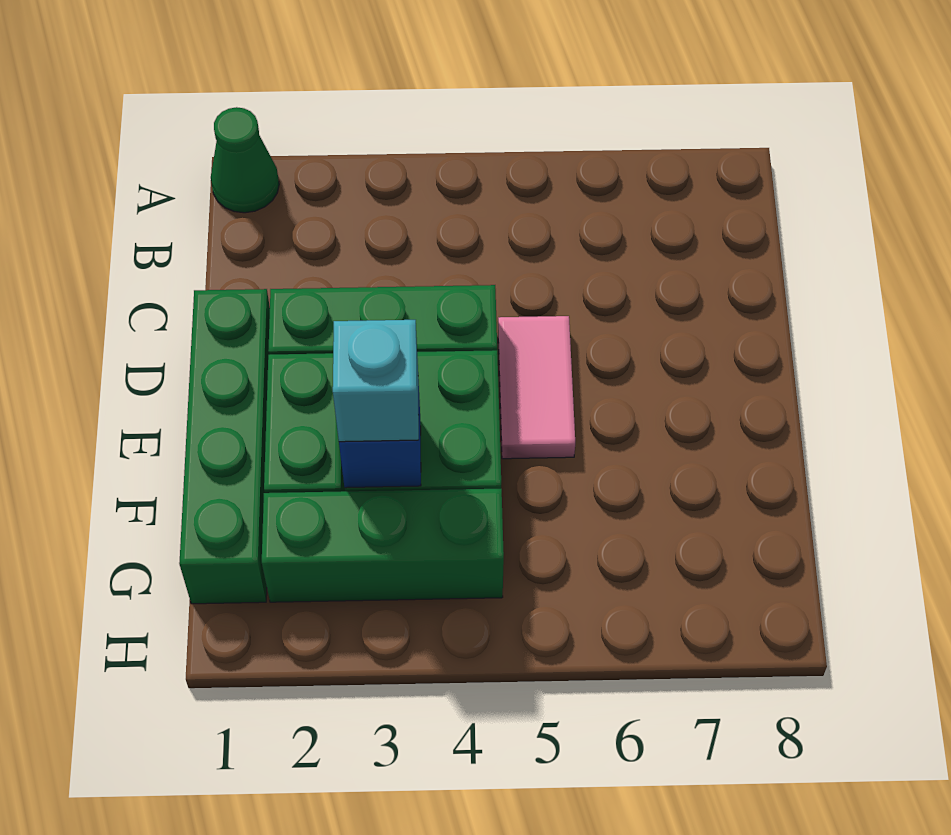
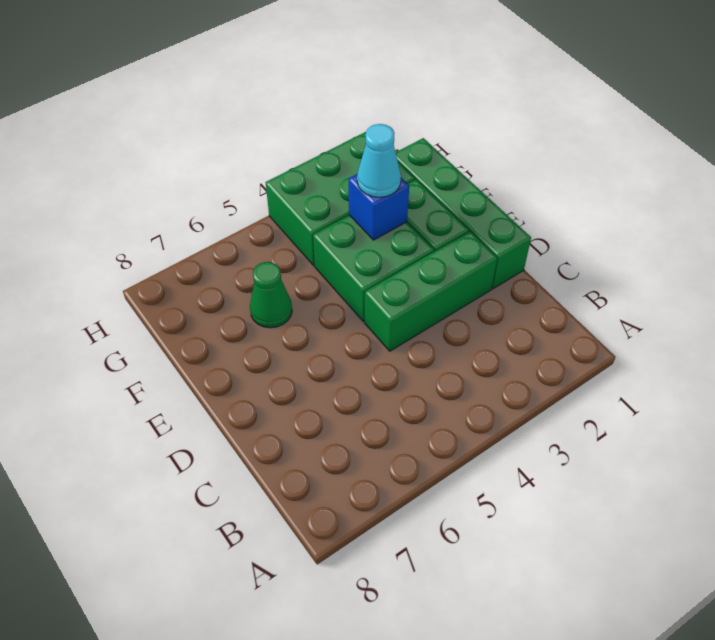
green 1x1 cone [211,107,279,213] -> green 1x1 cone moved to [250,262,292,328]
pink 1x2 tile [498,316,575,459] -> none
cyan 1x1 brick [333,320,419,442] -> cyan 1x1 cone [357,124,401,197]
green 1x3 brick [262,489,504,602] -> green 2x3 brick [266,132,415,266]

